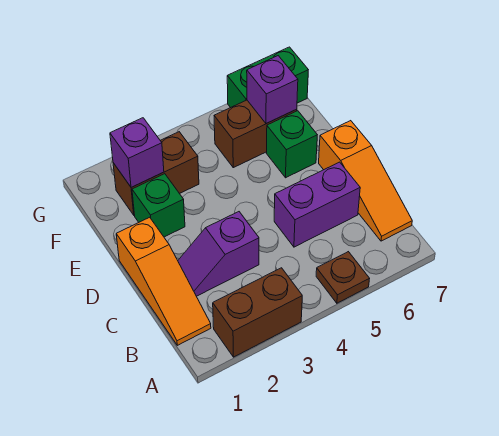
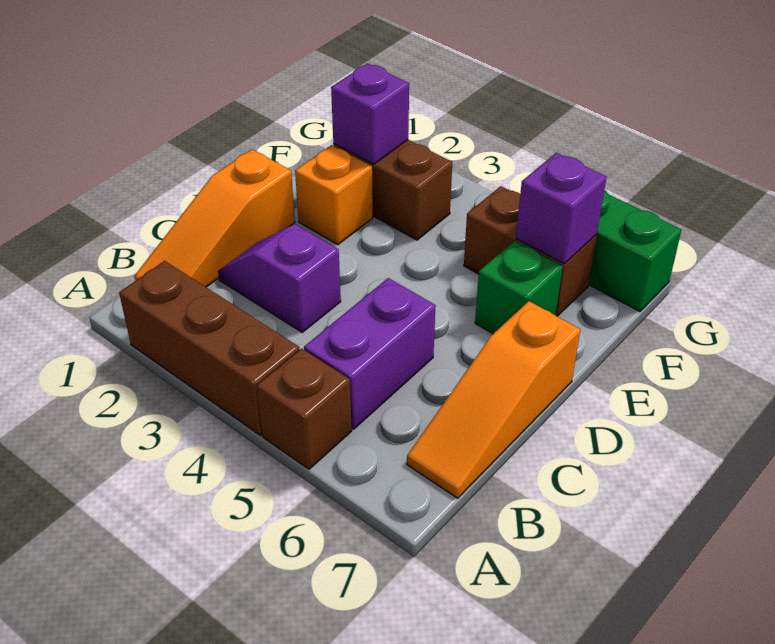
brown 1x2 brick [213,268,302,357] -> brown 1x3 brick [119,261,300,435]
brown 1x1 plate [316,252,369,303] -> brown 1x1 brick [257,349,352,469]
purple 1x2 brick [274,162,360,247] -> purple 1x2 brick turned to [304,278,436,429]
green 1x1 brick [132,174,185,237] -> orange 1x1 brick [295,145,373,245]

